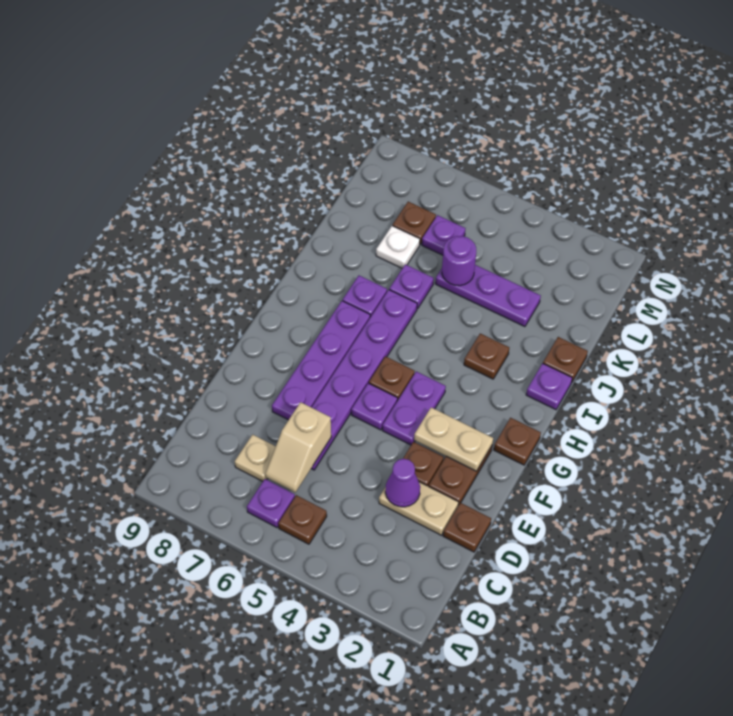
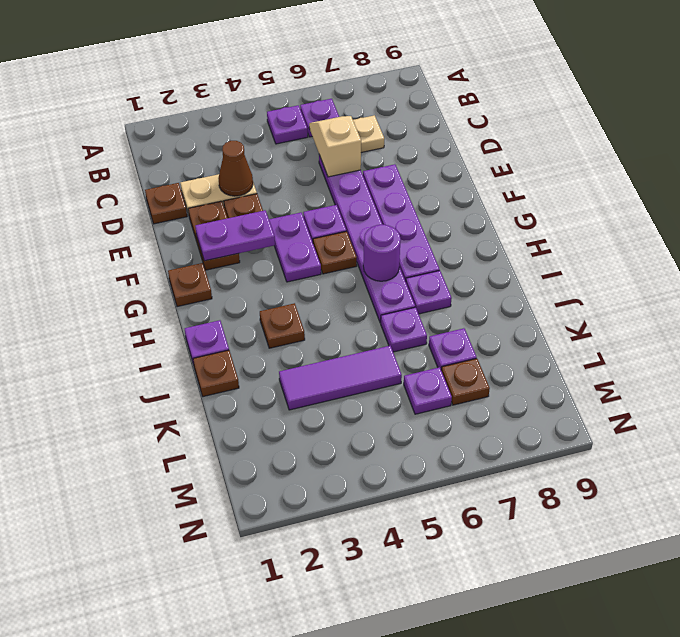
brown 1x1 plate [278,495,327,544] -> purple 1x1 plate [267,105,308,144]
purple 1x1 cone [385,459,420,507] -> brown 1x1 cone [218,141,253,196]
tan 1x2 plate [414,407,493,471] -> purple 1x2 plate [195,210,275,261]
purple 1x3 plate [435,265,541,327] -> purple 1x3 tile [279,346,402,410]
purple 1x1 round brick [442,236,476,286] -> purple 1x1 round brick moved to [363,225,401,281]
white 1x1 plate [376,226,420,268] -> purple 1x1 plate [429,328,477,369]

